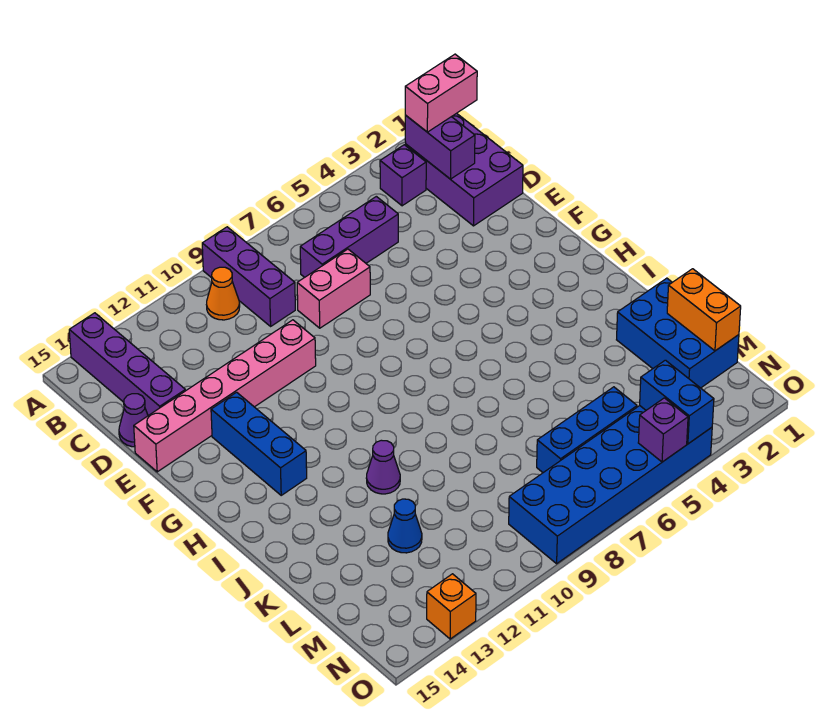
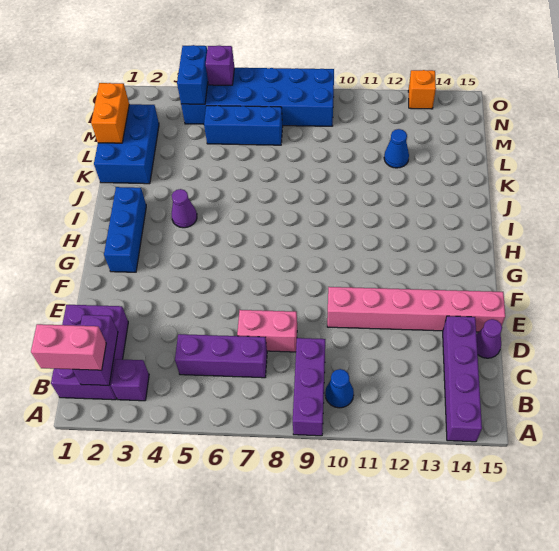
orange 1x1 cone [207,267,240,320] -> blue 1x1 cone [325,369,354,408]
blue 1x3 brick [211,392,307,495] -> blue 1x3 brick moved to [104,187,146,272]
purple 1x1 cone [367,440,400,494] -> purple 1x1 cone moved to [172,189,197,228]

